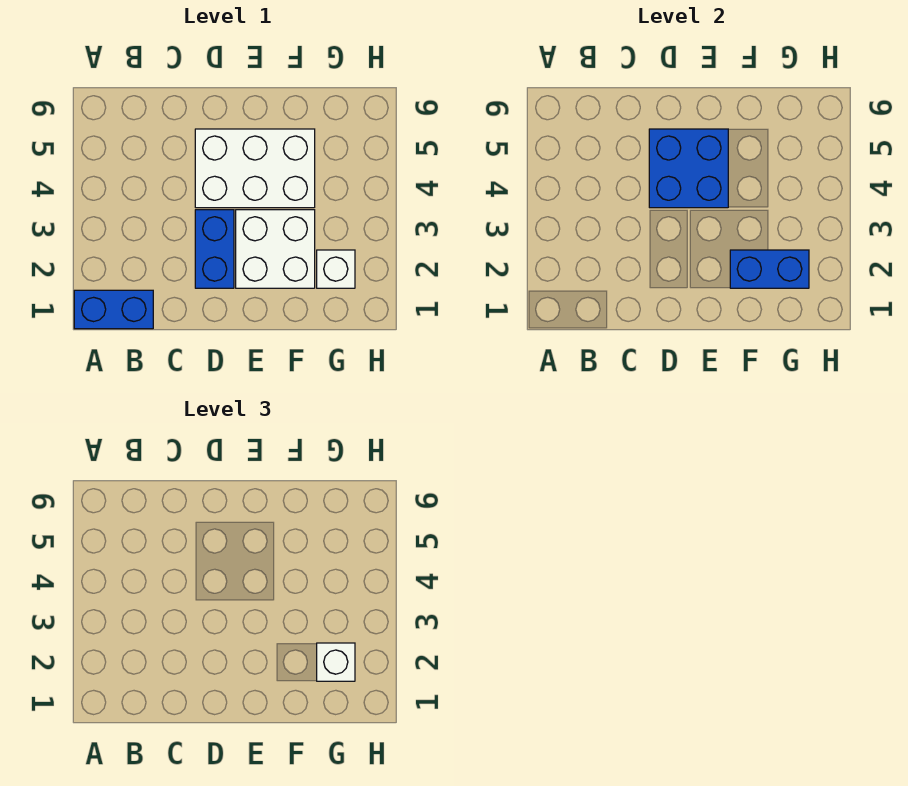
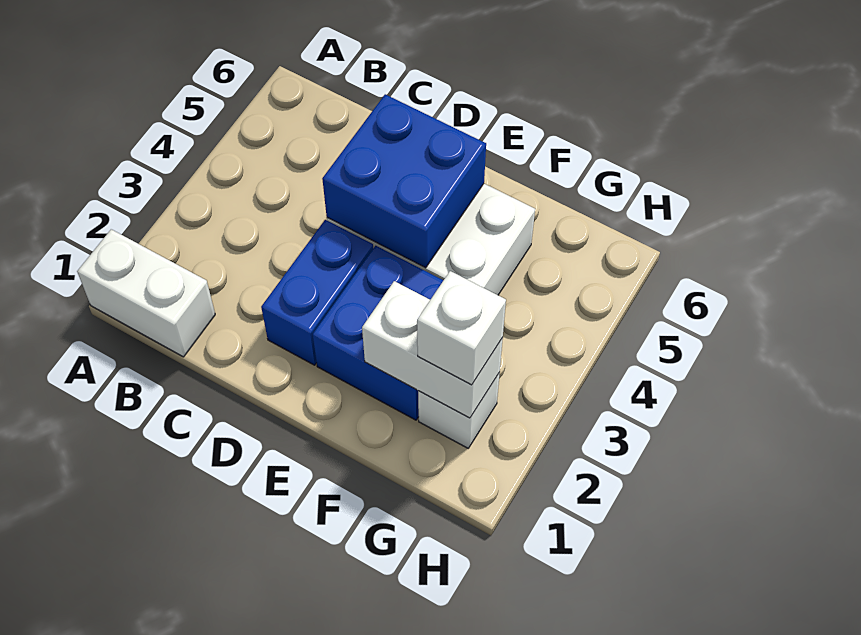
blue 1x2 brick [74,290,153,329] -> white 1x2 brick [77,229,215,357]
white 2x2 brick [236,210,315,288] -> blue 2x2 brick [313,246,443,420]
blue 1x2 brick [730,250,809,288] -> white 1x2 brick [362,281,503,418]

